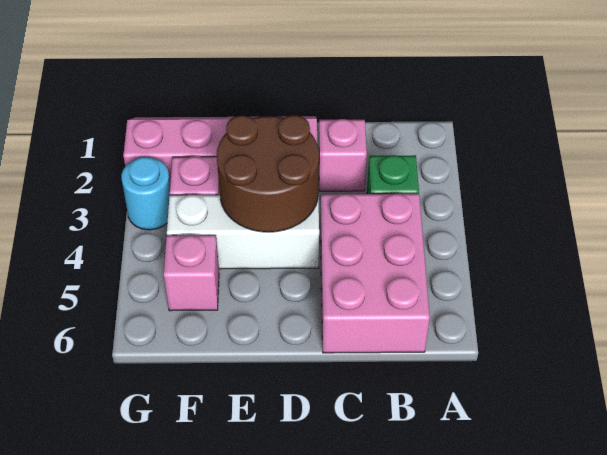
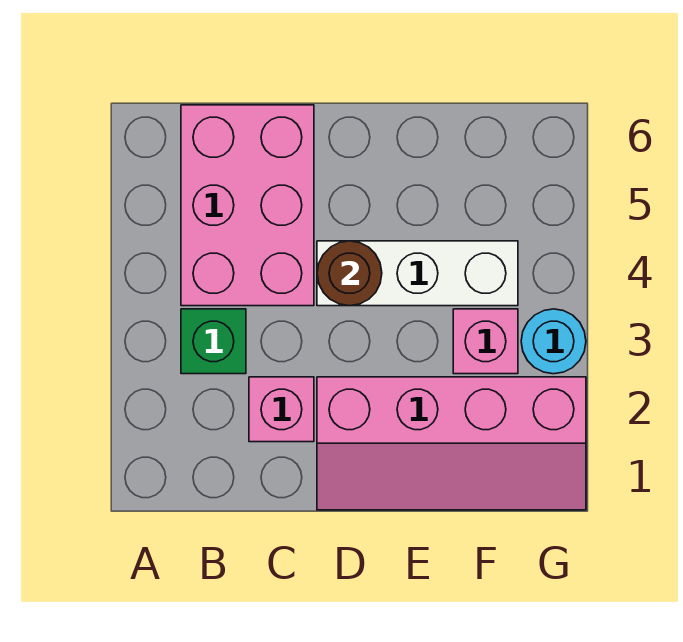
brown 2x2 round brick [217,115,319,232] -> brown 1x1 round brick [317,241,382,306]
pink 1x1 brick [164,235,219,311] -> none

